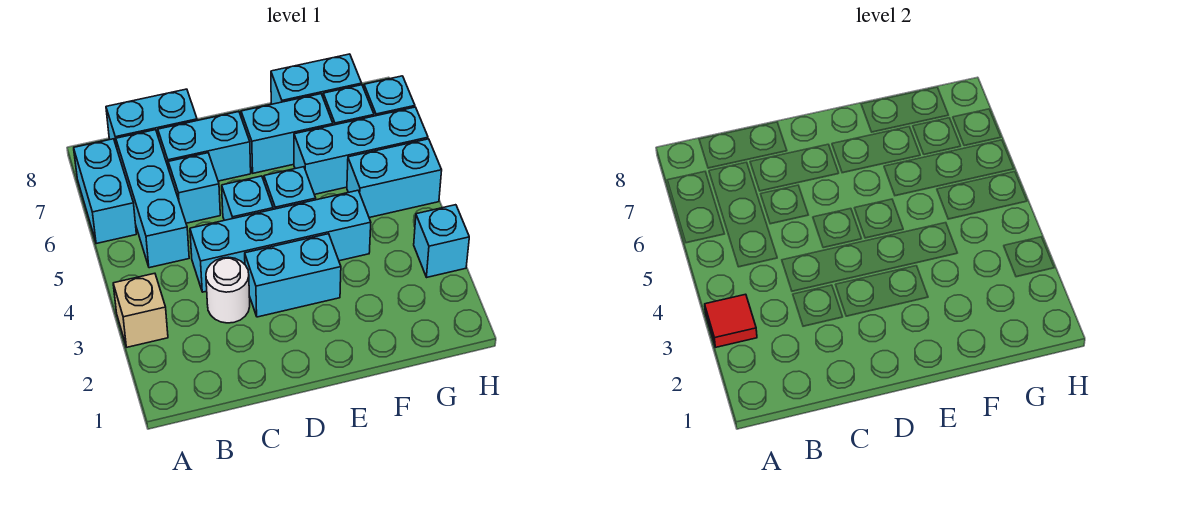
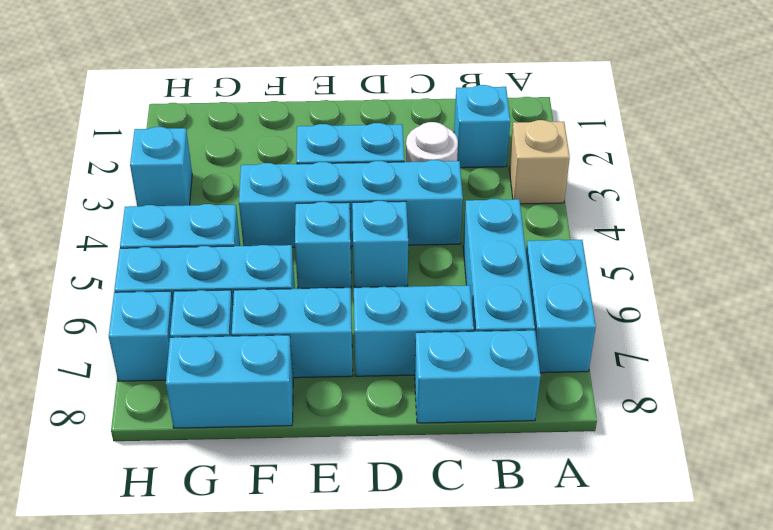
red 1x1 tile [705,294,757,347] -> none
cyan 1x1 brick [168,153,220,223] -> cyan 1x1 brick moved to [454,85,510,168]

